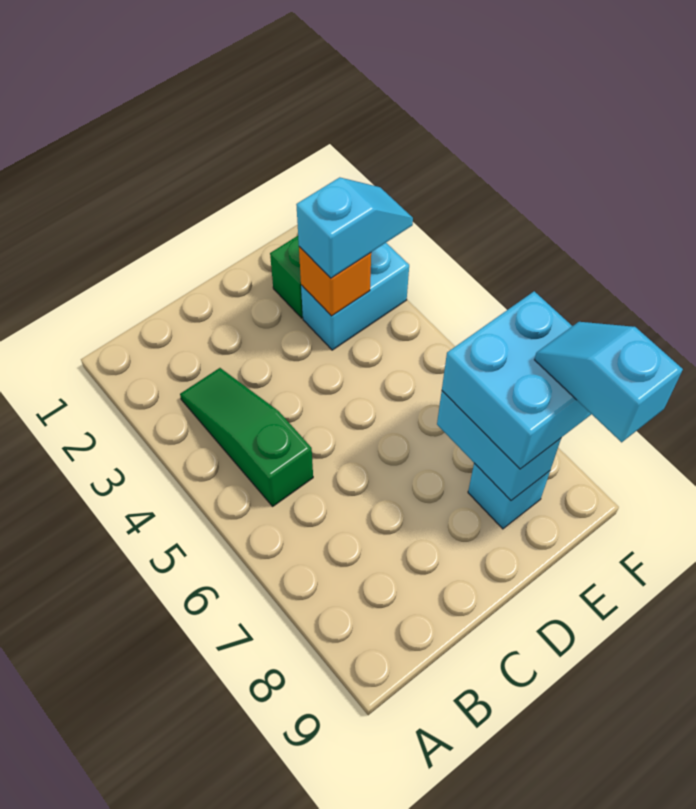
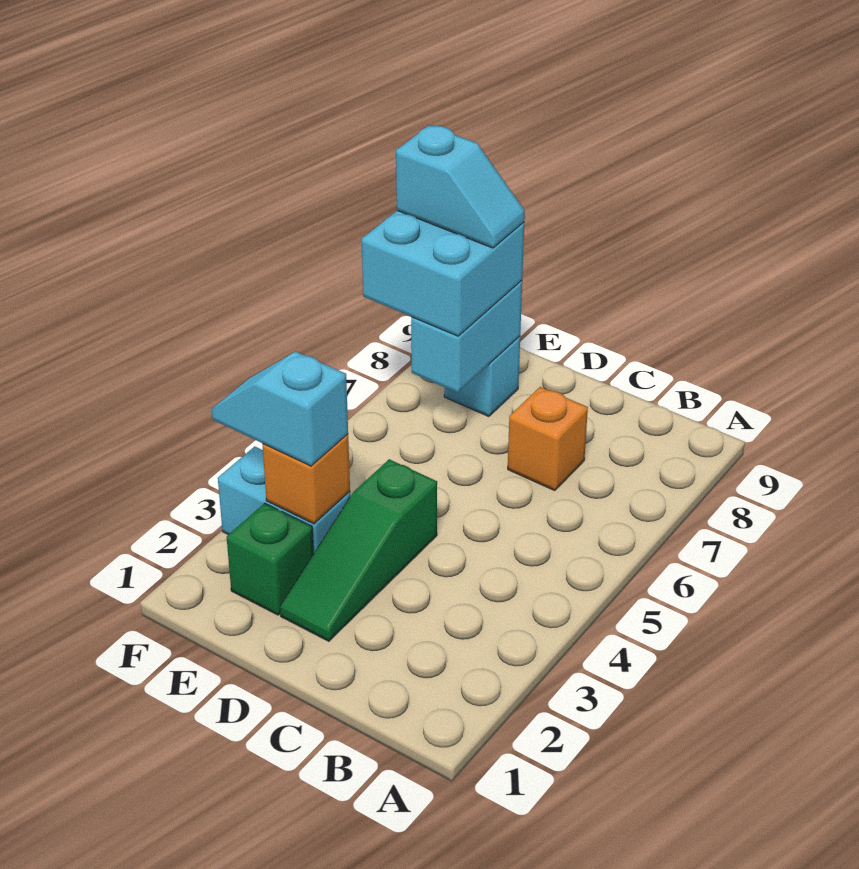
green 1x3 slope [180,368,313,506] -> green 1x3 slope moved to [280,459,437,641]
none -> orange 1x1 brick [508,387,588,491]
cyan 1x2 slope [535,322,683,442] -> cyan 1x2 slope turned to [396,125,525,248]

